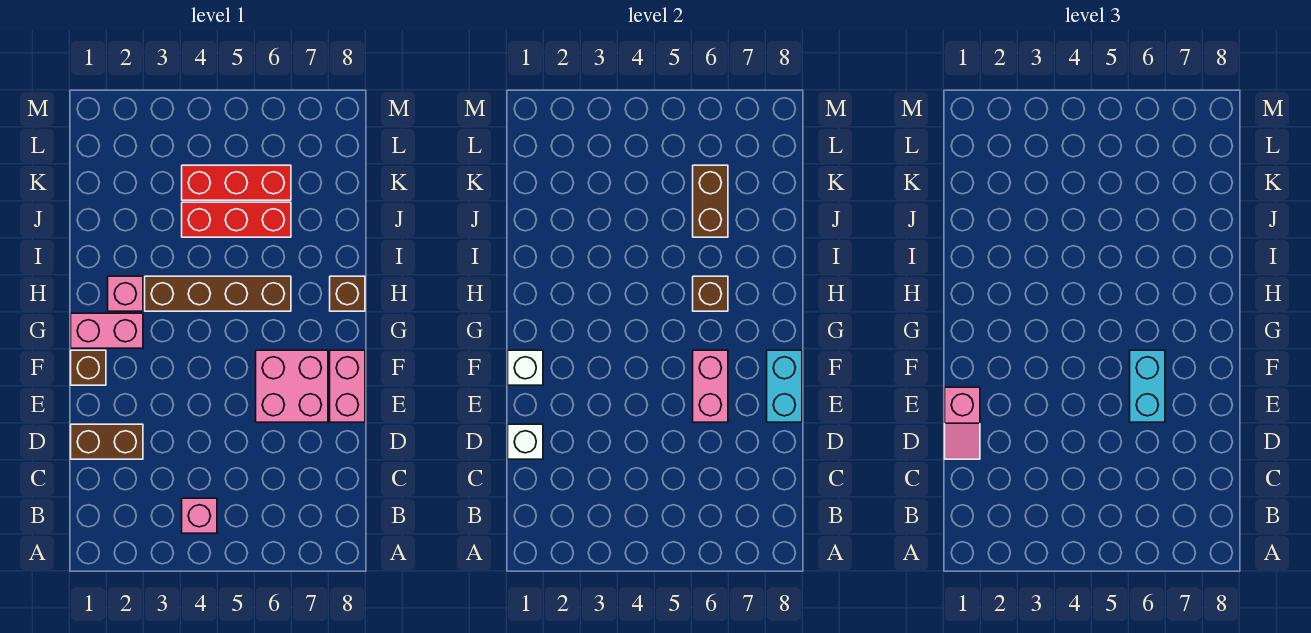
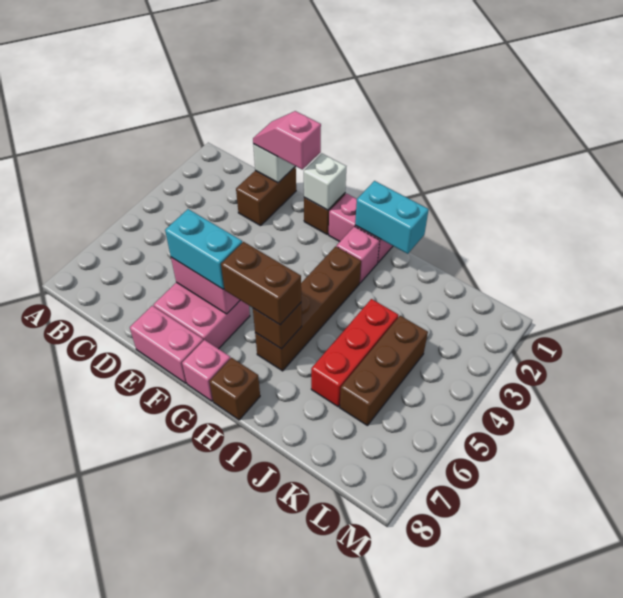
pink 1x1 brick [182,498,217,533] -> pink 1x1 brick moved to [182,340,230,401]
cyan 1x2 brick [767,350,802,422] -> cyan 1x2 brick moved to [355,181,429,254]
pink 1x2 brick [71,313,143,348] -> pink 1x2 brick turned to [329,194,393,263]
brown 1x2 brick [693,165,728,237] -> brown 1x2 brick moved to [221,242,301,325]
red 1x3 brick [182,165,291,200] -> brown 1x3 brick [340,316,428,426]

